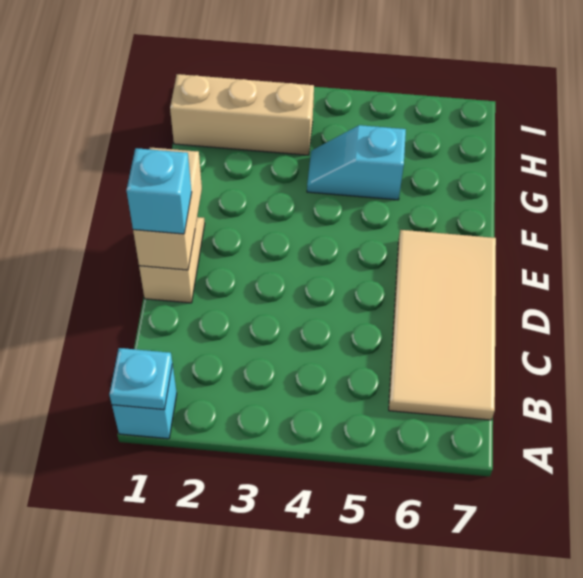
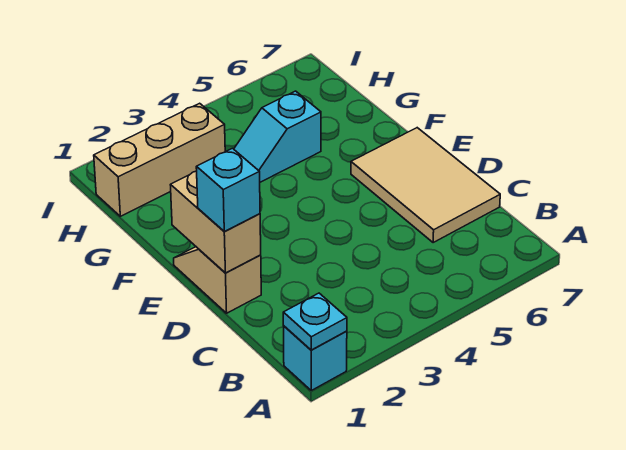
tan 2x4 tile [389,230,496,420] -> tan 2x3 tile [351,128,500,243]

